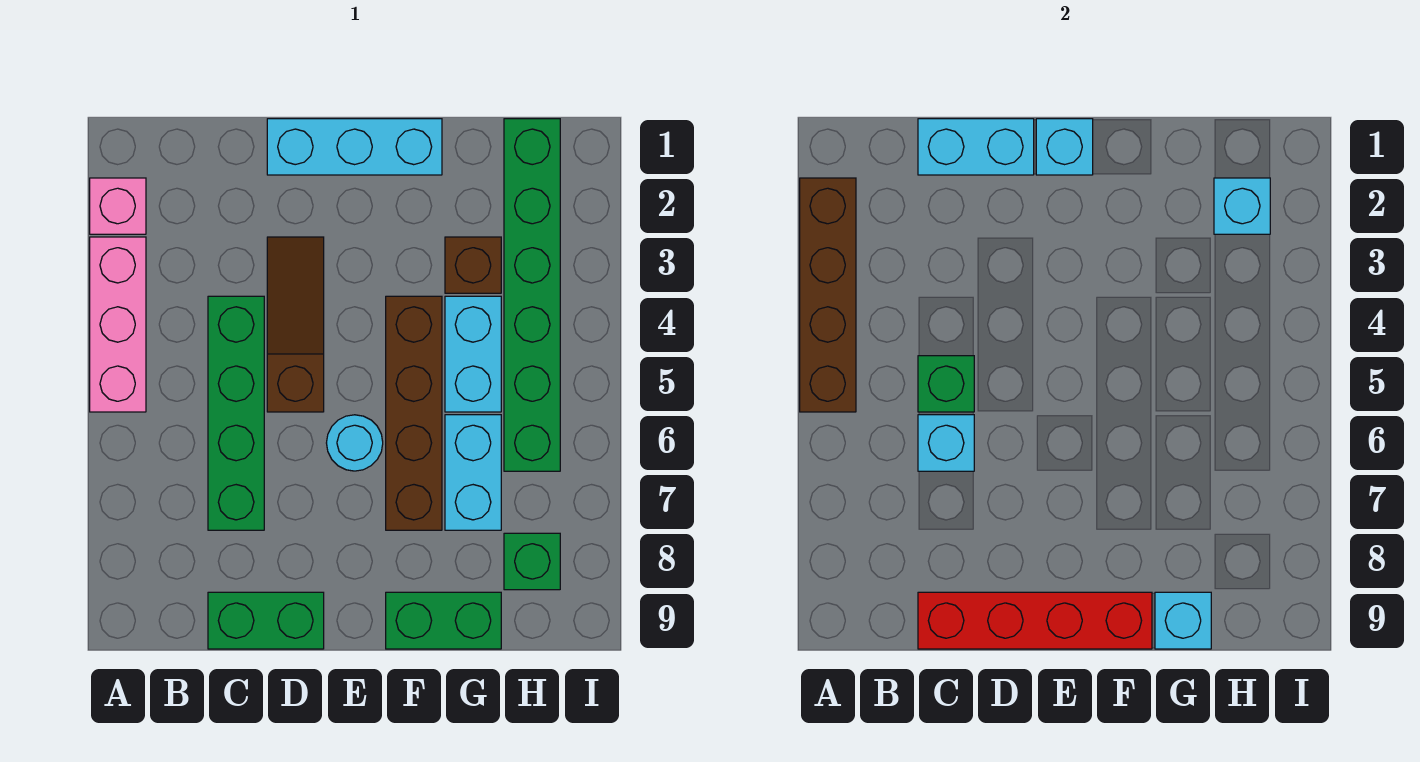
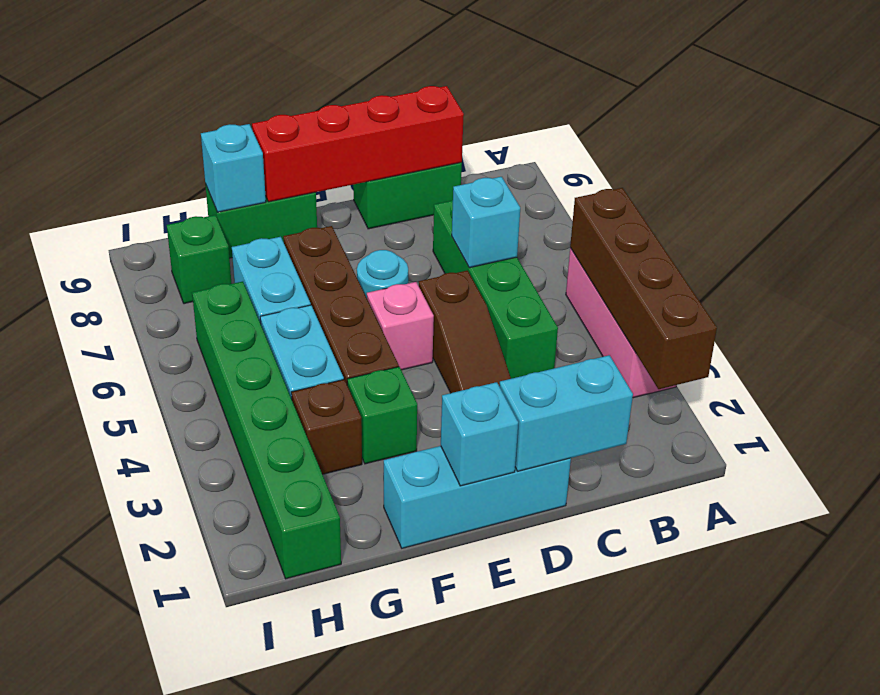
pink 1x1 brick [90,178,146,234] -> pink 1x1 brick moved to [367,282,434,370]
green 1x1 brick [918,356,974,412] -> green 1x1 brick moved to [347,367,417,464]
cyan 1x1 brick [1214,178,1270,234] -> none

